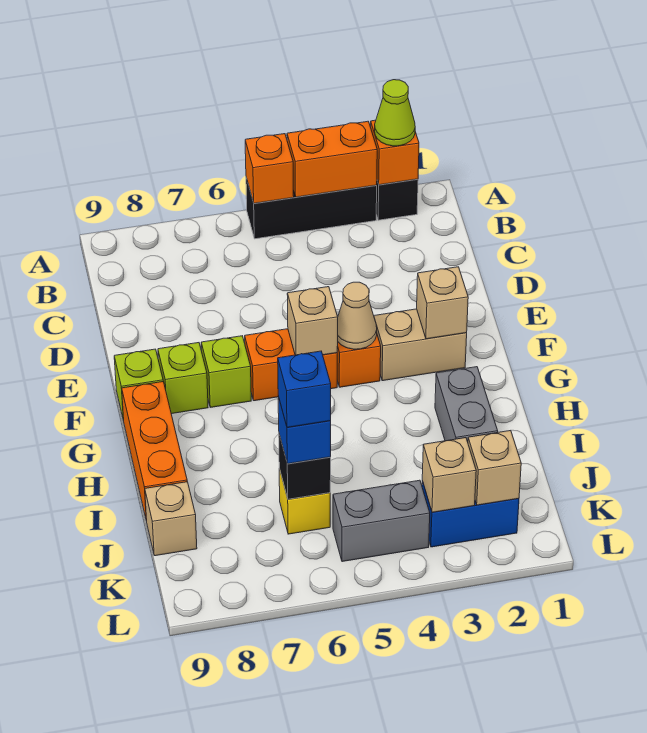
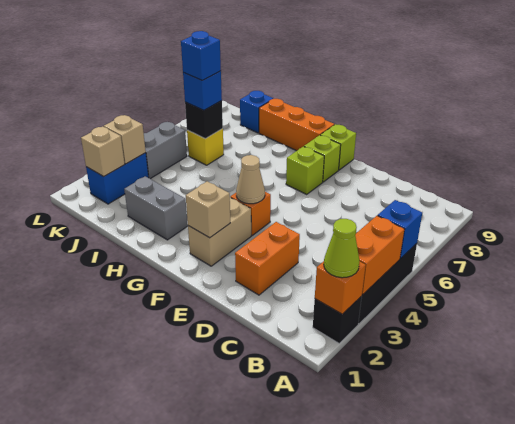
orange 1x1 brick [245,134,294,203] -> blue 1x1 brick [378,200,422,258]
orange 1x2 brick [245,329,337,401] -> orange 1x2 brick moved to [235,222,300,295]
tan 1x1 brick [287,287,338,355] -> none
tan 1x1 brick [145,482,197,556] -> blue 1x1 brick [240,91,273,133]

